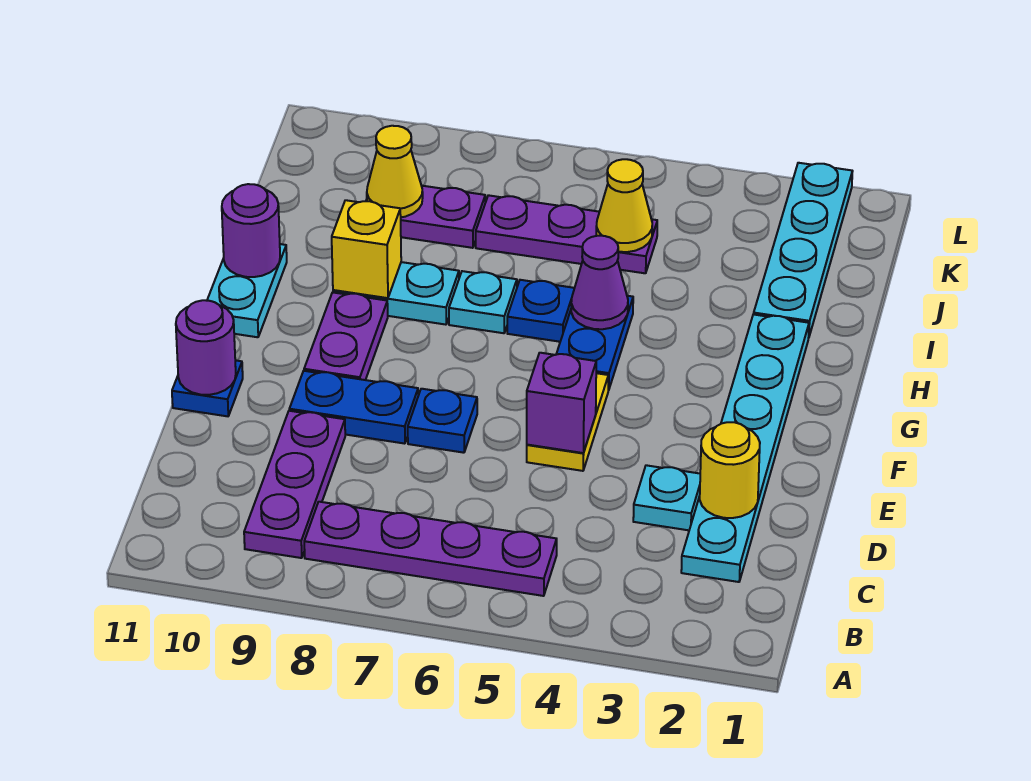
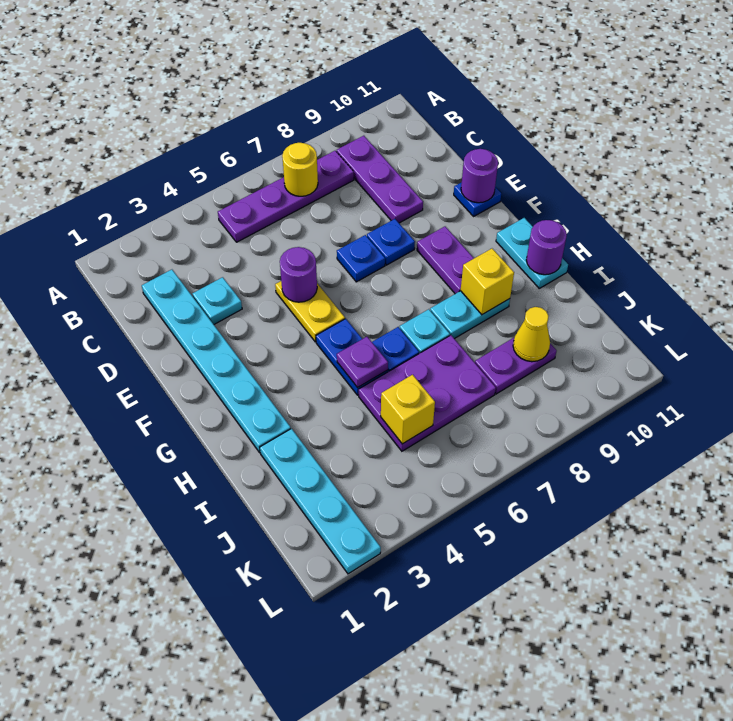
yellow 1x1 round brick [700,422,760,518] -> yellow 1x1 round brick moved to [282,143,318,196]
purple 1x1 brick [527,353,596,453] -> purple 1x1 round brick [280,247,317,302]
blue 1x2 plate [289,371,418,444] -> blue 1x1 plate [367,219,415,265]
purple 1x1 cone [571,236,628,329] -> purple 1x1 plate [337,337,388,388]
purple 1x3 plate [476,195,657,273] -> purple 2x3 plate [359,335,496,451]
yellow 1x1 cone [596,159,652,252] -> yellow 1x1 brick [381,375,435,444]

